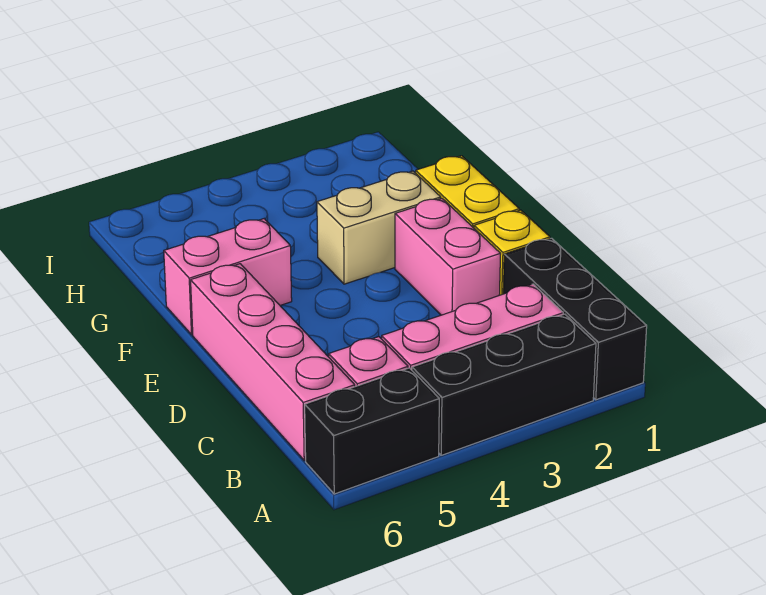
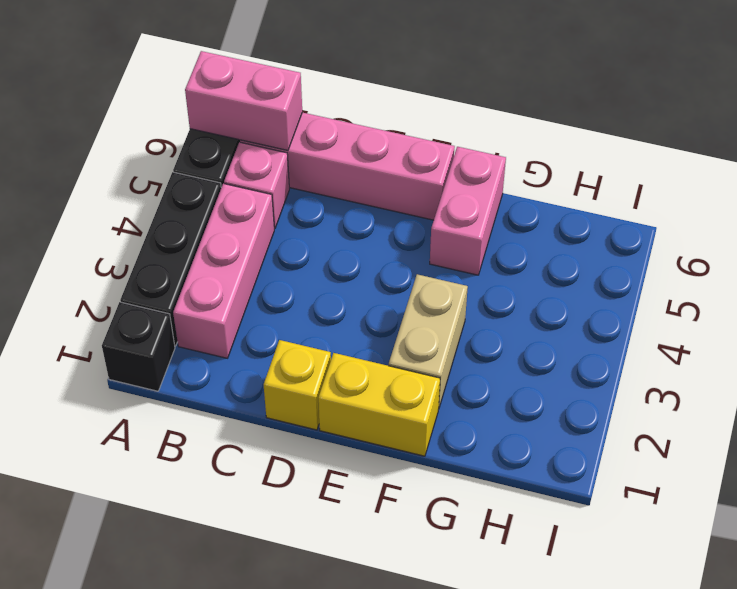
black 1x3 brick [503,238,647,400] -> black 1x1 brick [102,302,175,391]
pink 1x2 brick [395,198,501,315] -> pink 1x2 brick moved to [185,51,302,151]

